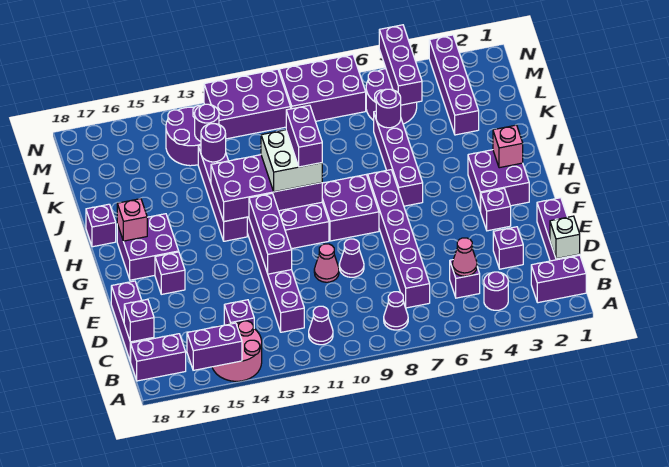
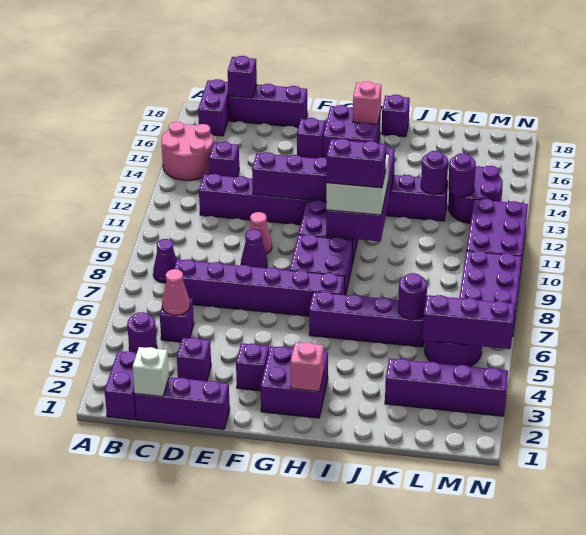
purple 1x2 brick [187,323,242,370] -> none
purple 1x1 cone [309,306,333,345] -> none

